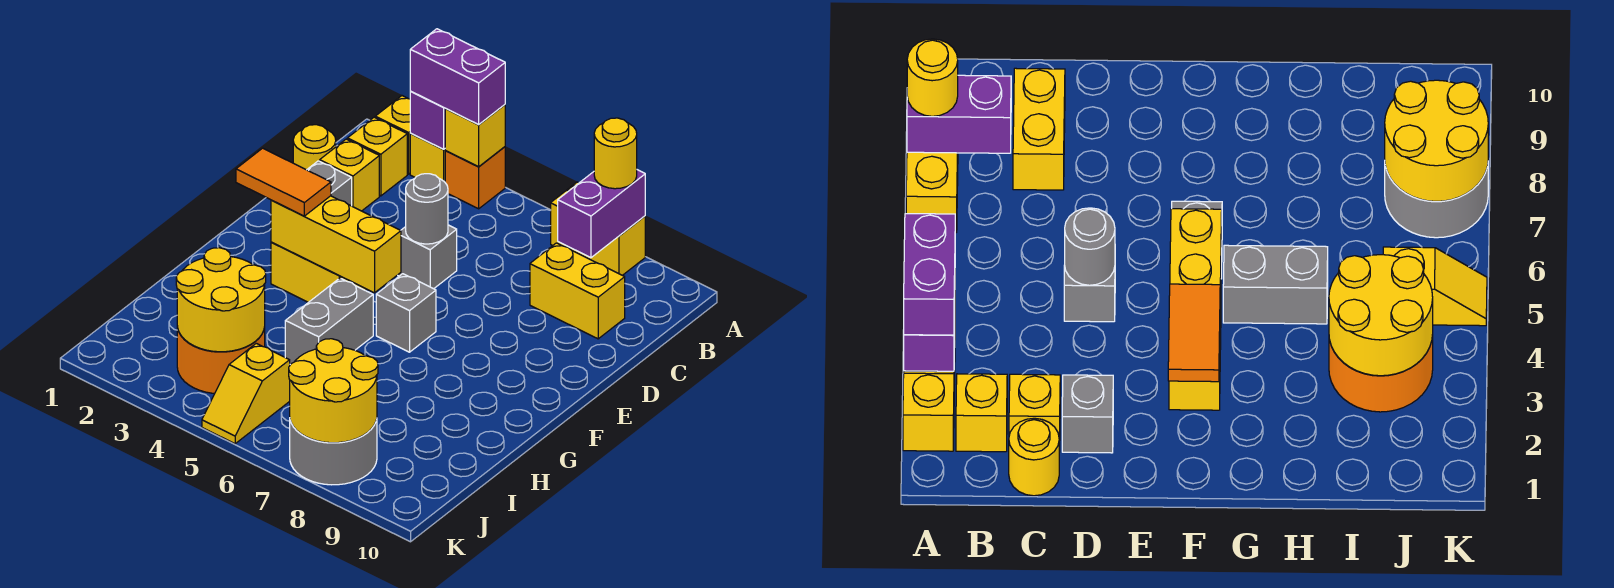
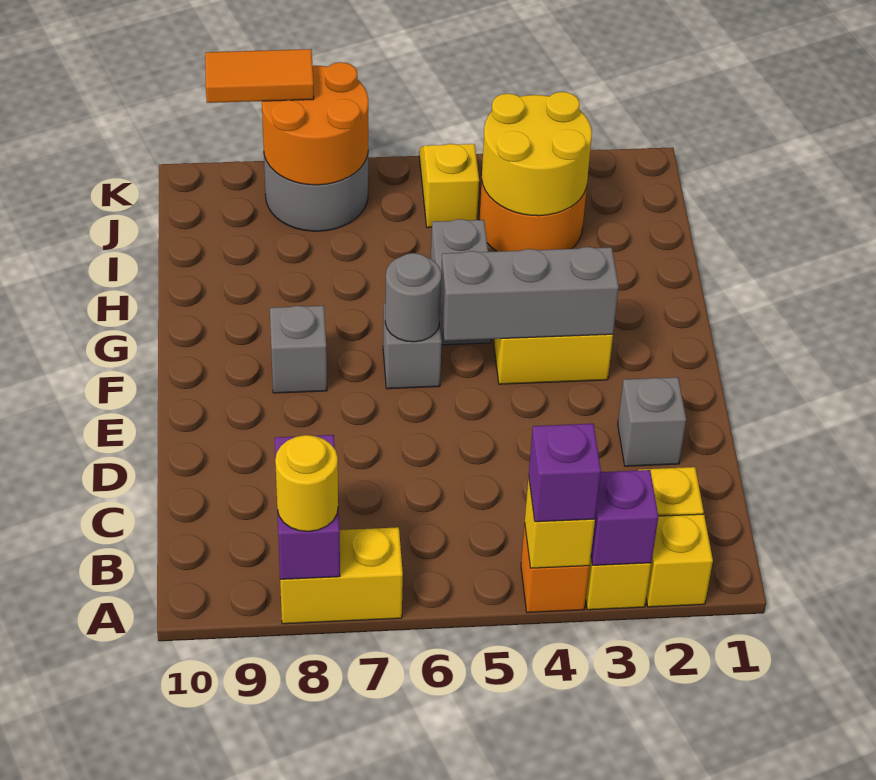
purple 1x2 brick [410,29,505,124] -> purple 1x1 brick [529,424,601,522]
yellow 1x1 round brick [293,125,336,170] -> none
yellow 1x1 brick [320,139,379,211] -> none
yellow 1x2 brick [530,243,625,339] -> none
grey 1x1 brick [398,225,457,289] -> grey 1x1 brick moved to [270,306,327,393]
grey 1x1 round brick [406,174,448,244] -> grey 1x1 round brick moved to [385,253,441,342]
orange 1x2 tile [236,148,331,216] -> orange 1x2 tile moved to [205,49,314,103]
yellow 1x3 brick [271,196,401,293] -> grey 1x3 brick [440,247,619,341]
yellow 2x2 round brick [289,339,378,443] -> orange 2x2 round brick [262,62,368,185]

